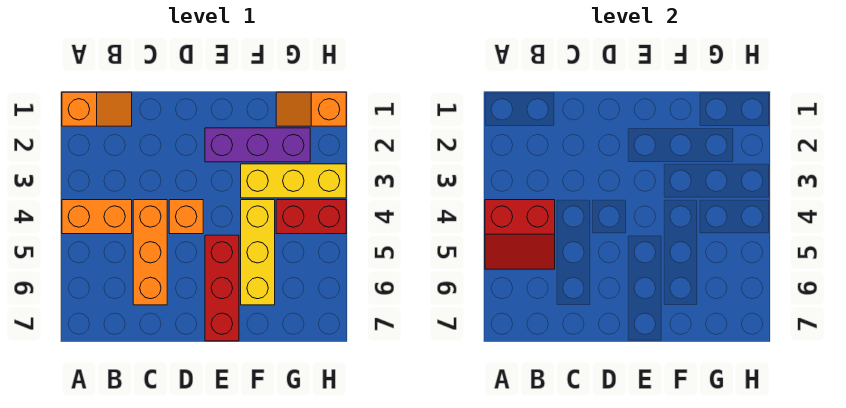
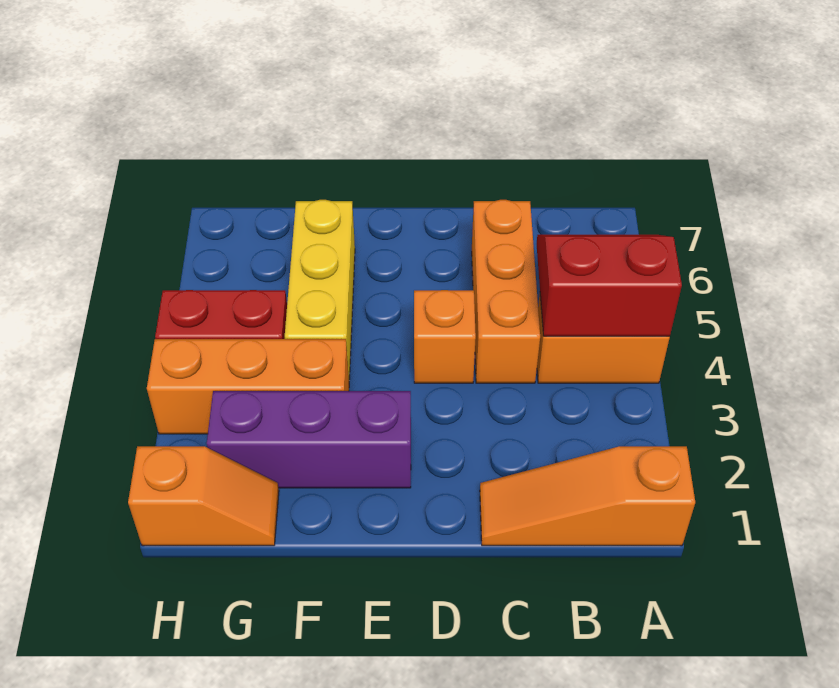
orange 1x2 slope [62,92,132,126] -> orange 1x3 slope [480,446,695,546]
red 1x3 brick [205,235,239,341] -> none
yellow 1x3 brick [241,164,346,198] -> orange 1x3 brick [147,339,349,434]

